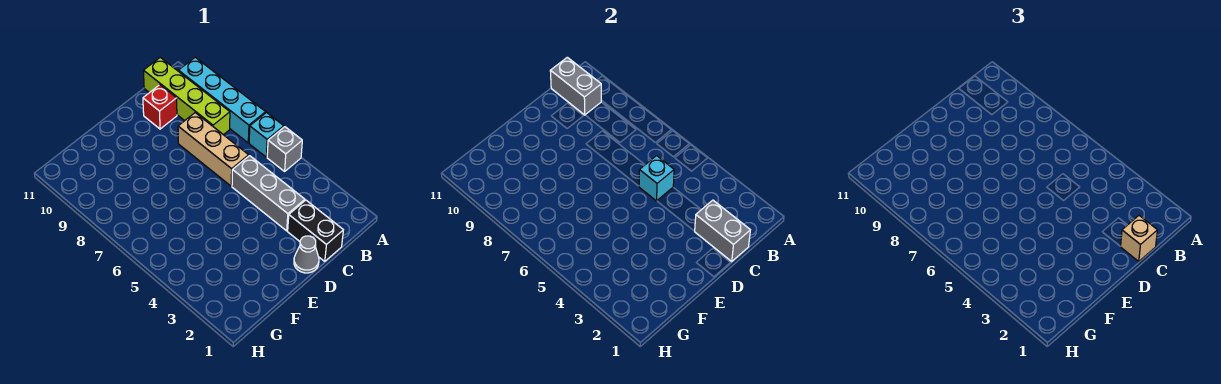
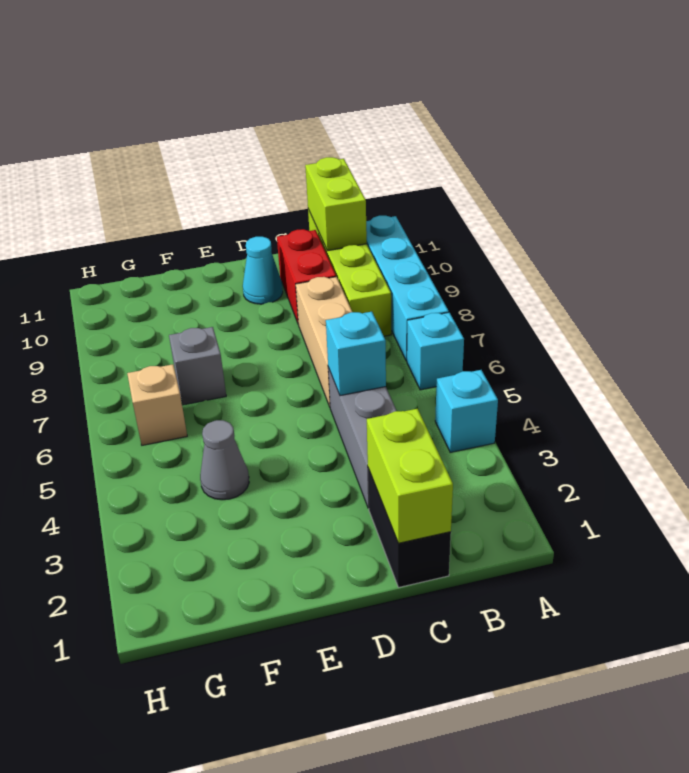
none -> cyan 1x1 brick [435,370,498,452]
grey 1x1 brick [267,127,302,171] -> grey 1x1 brick moved to [169,327,226,405]
grey 1x2 brick [550,57,601,115] -> lime 1x2 brick [305,157,367,251]
grey 1x2 brick [695,200,750,261] -> lime 1x2 brick [367,409,453,543]
tan 1x1 brick [1120,216,1157,261] -> tan 1x1 brick moved to [127,364,187,445]
red 1x1 brick [143,85,177,129] -> red 1x2 brick [277,229,336,323]
grey 1x1 cone [294,236,319,273] -> grey 1x1 cone moved to [200,420,249,500]
none -> cyan 1x1 cone [243,237,283,304]

